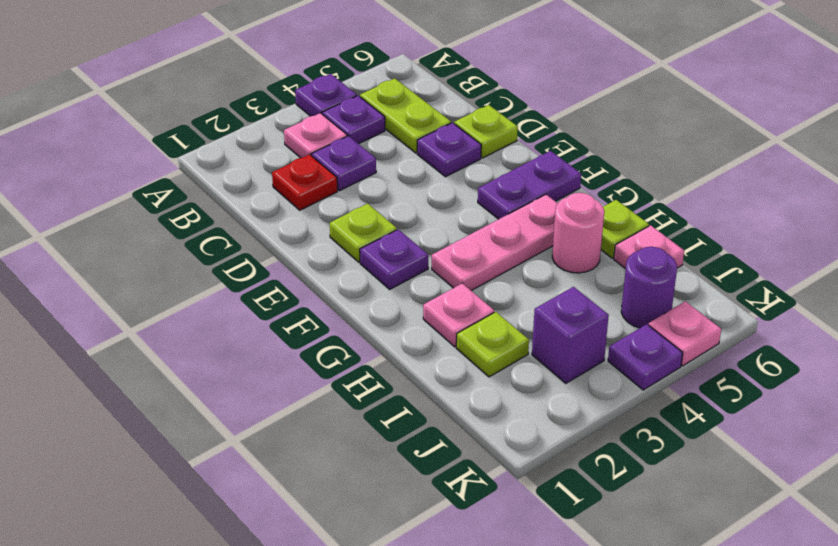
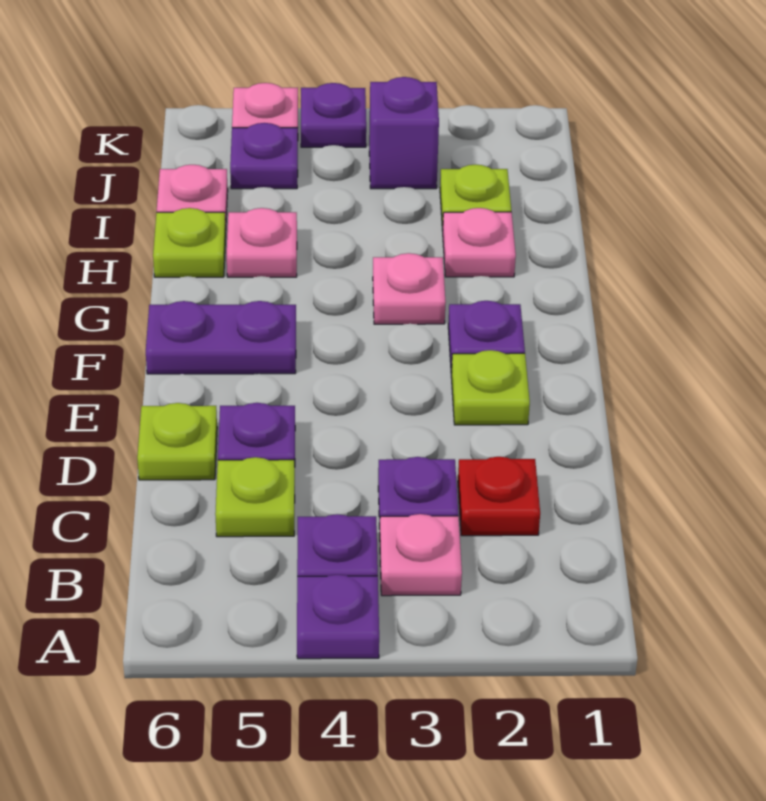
lime 1x2 plate [360,78,451,153] -> lime 1x1 plate [215,457,295,537]
pink 1x3 plate [432,195,557,291] -> pink 1x1 plate [373,253,446,324]
pink 1x1 round brick [552,193,604,273] -> pink 1x1 plate [227,208,297,277]
purple 1x1 round brick [621,247,677,328] -> purple 1x1 plate [230,123,298,189]

